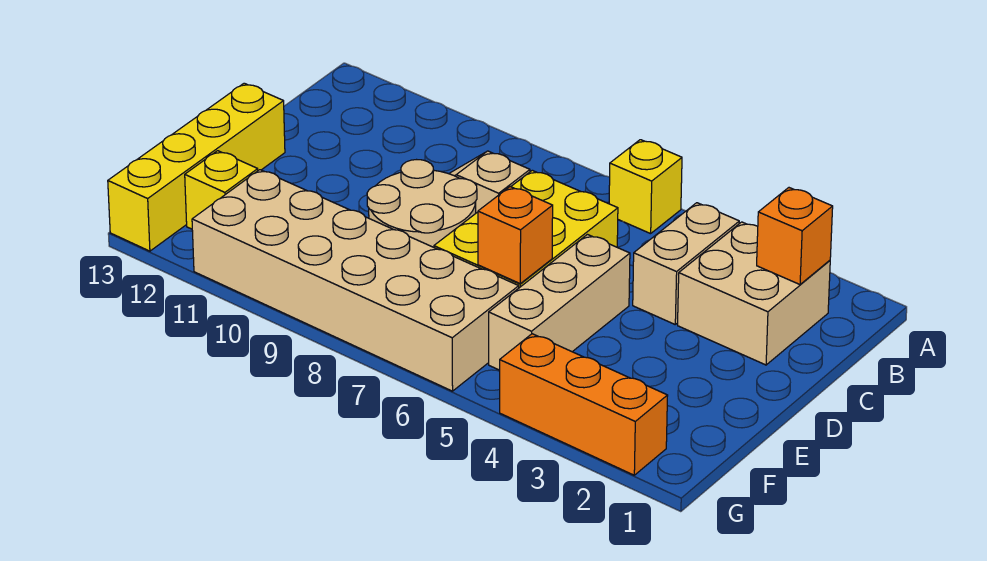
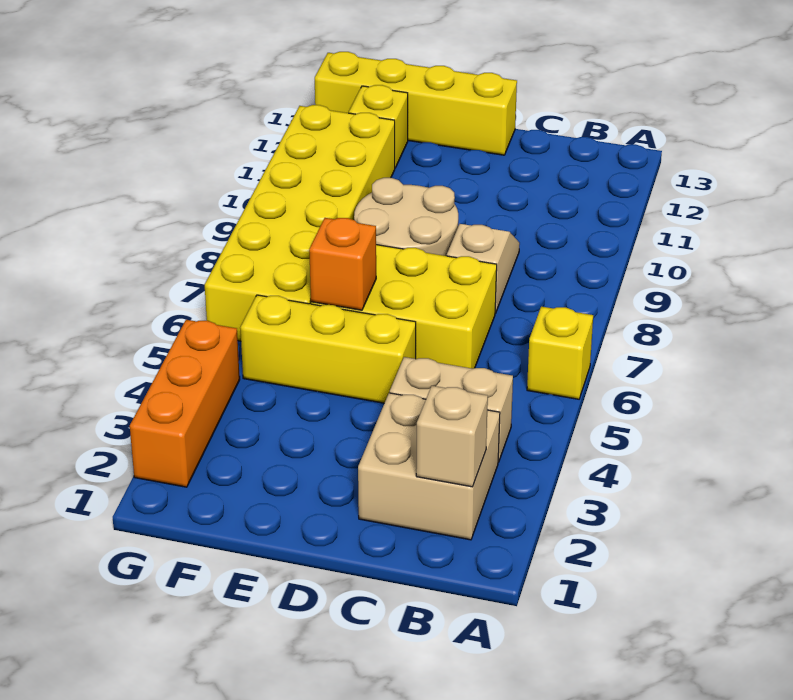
orange 1x1 brick [757,188,833,284] -> tan 1x1 brick [416,386,488,487]
tan 1x3 brick [489,235,630,370] -> yellow 1x3 brick [240,295,416,403]
tan 2x6 brick [192,170,519,391] -> yellow 2x6 brick [205,105,395,341]

